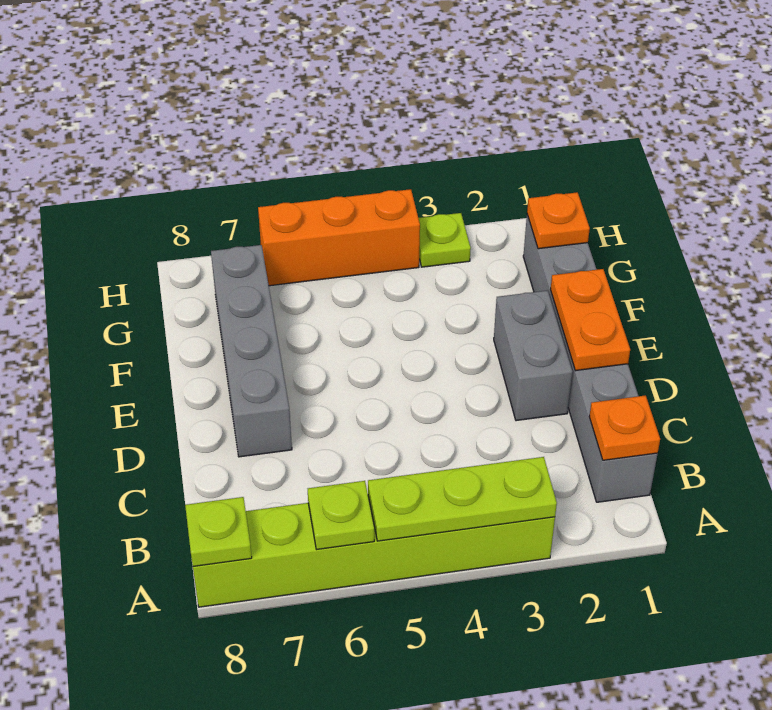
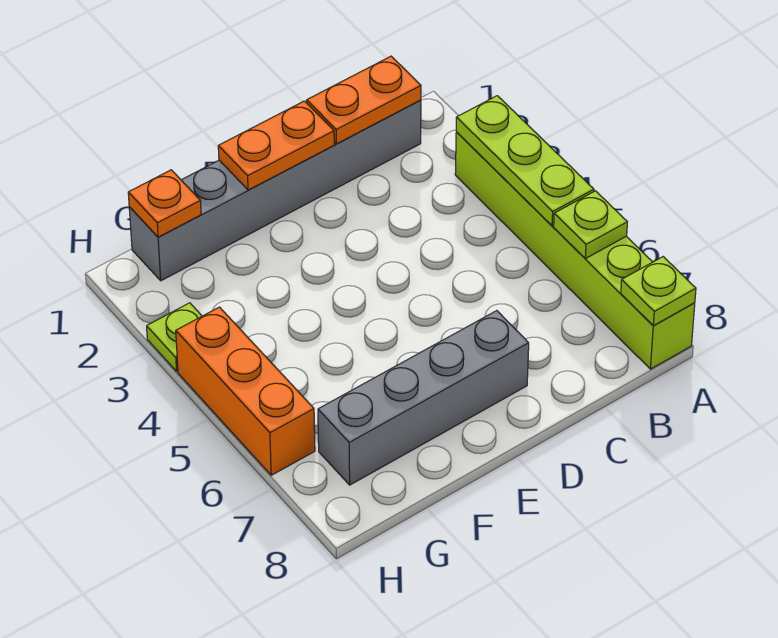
orange 1x1 plate [589,395,660,460] -> orange 1x2 plate [307,56,421,144]
grey 1x2 brick [494,290,572,421] -> none

